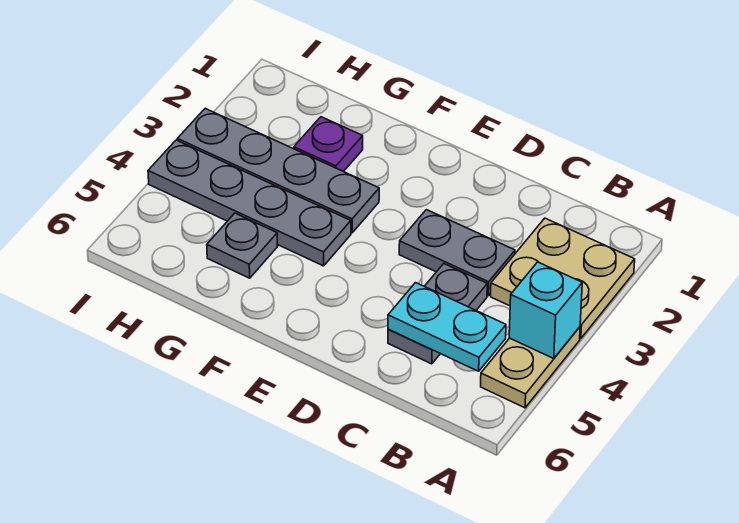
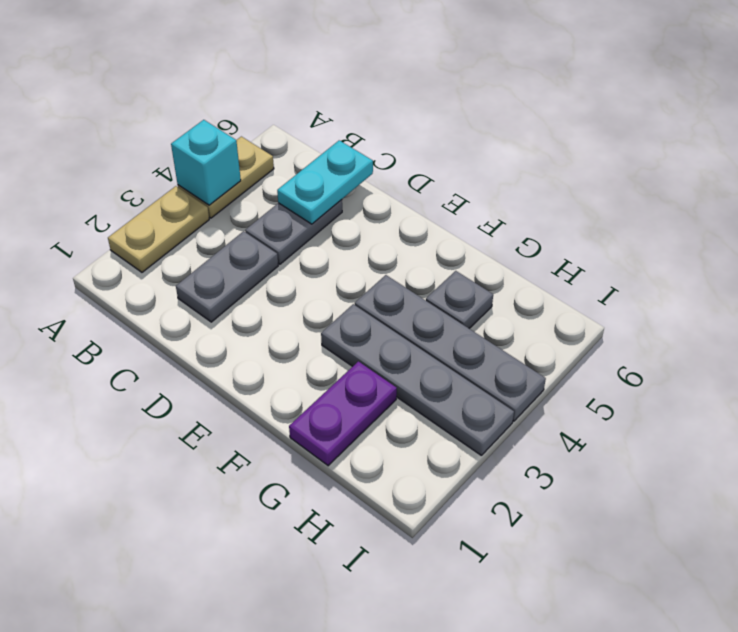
tan 2x2 plate [491,218,635,339] -> tan 1x2 plate [108,186,209,272]
cyan 1x2 plate [388,283,506,371] -> cyan 1x2 plate turned to [277,140,373,224]
grey 1x2 plate [399,210,515,296] -> grey 1x2 plate turned to [176,231,278,322]
purple 1x1 plate [294,117,363,172] -> purple 1x2 plate [289,361,397,466]

